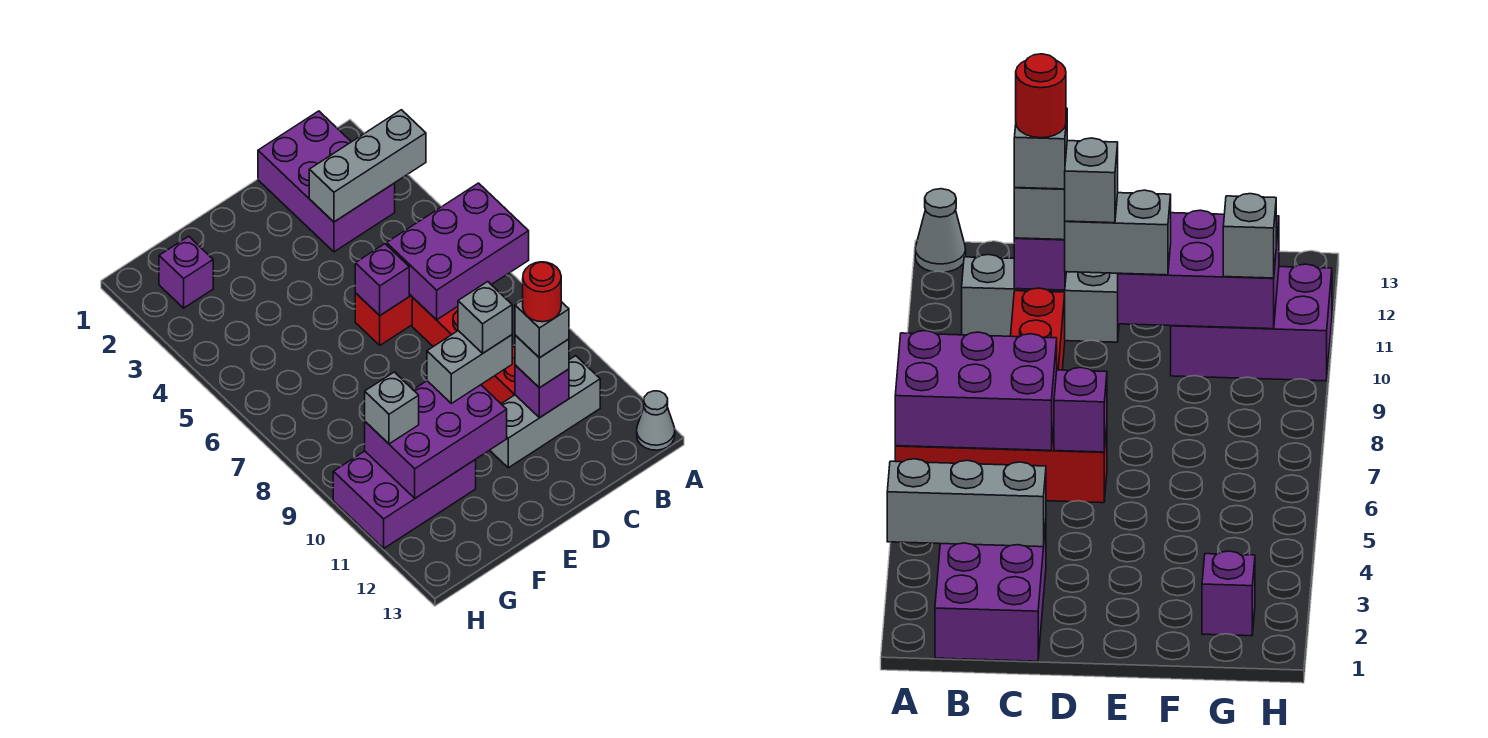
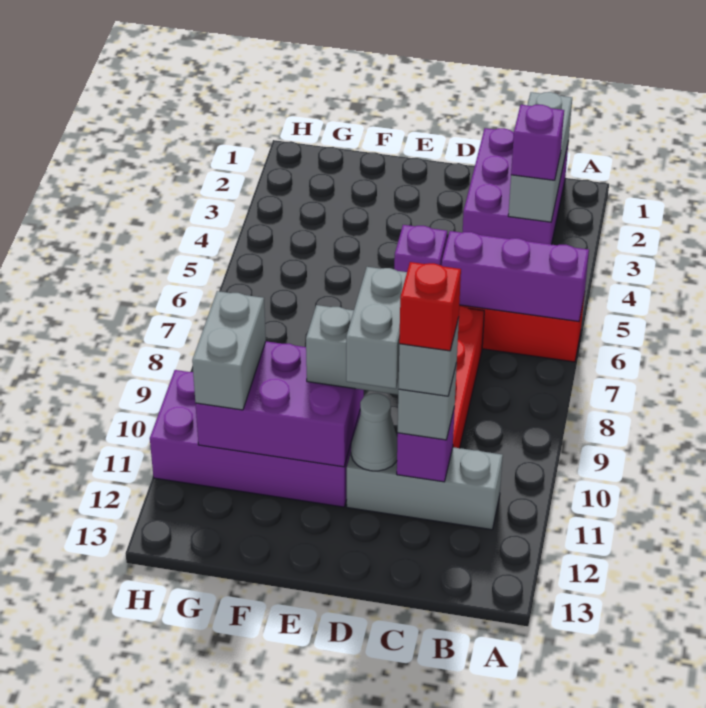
grey 1x3 brick [309,110,426,222] -> grey 1x3 brick turned to [508,92,572,222]
purple 2x3 brick [386,183,529,320] -> purple 1x3 brick [442,231,589,321]
grey 1x1 cone [637,391,675,450] -> grey 1x1 cone moved to [351,393,397,471]
red 1x1 round brick [523,262,561,322] -> red 1x1 brick [399,262,461,351]
grey 1x1 brick [458,282,512,353] -> grey 1x2 brick [346,267,407,389]
purple 2x3 brick [333,451,476,548] -> purple 2x4 brick [150,370,361,507]
purple 1x1 brick [159,236,213,308] -> purple 1x1 brick moved to [511,105,564,180]
grey 1x1 brick [365,372,419,444] -> grey 1x2 brick [192,291,266,410]

